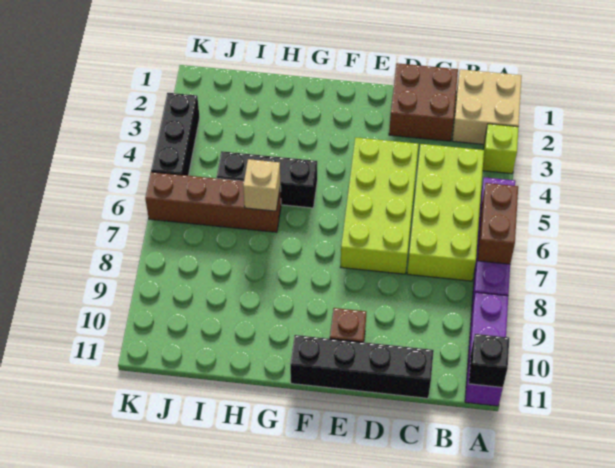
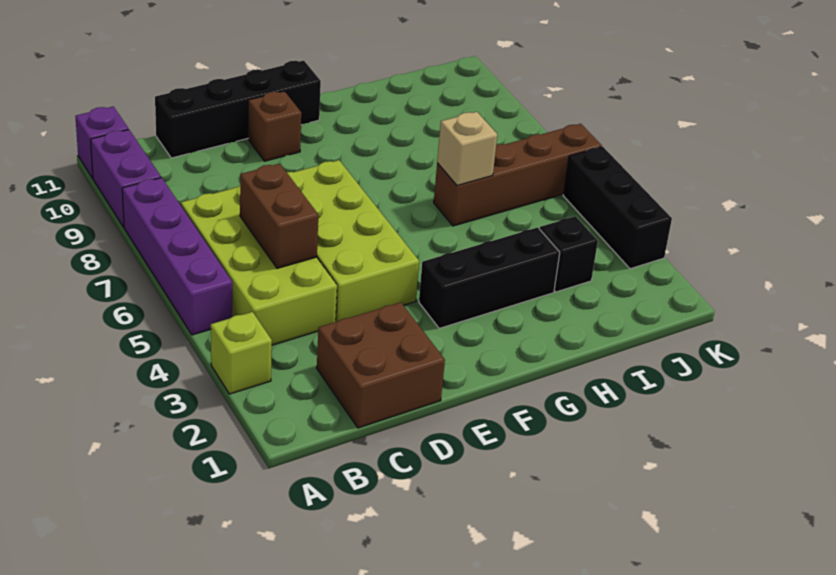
tan 2x2 brick [452,69,522,144] -> none
brown 1x2 brick [478,183,518,264] -> brown 1x2 brick moved to [240,164,318,268]
black 1x1 brick [469,334,509,388] -> black 1x1 brick moved to [539,216,598,292]
black 1x3 brick [216,151,317,208] -> black 1x3 brick moved to [419,227,560,328]

